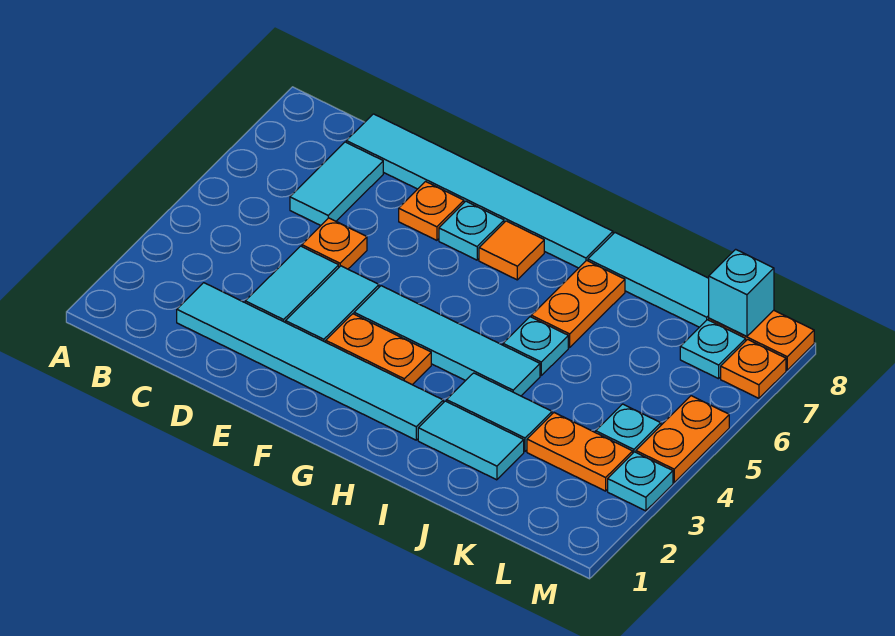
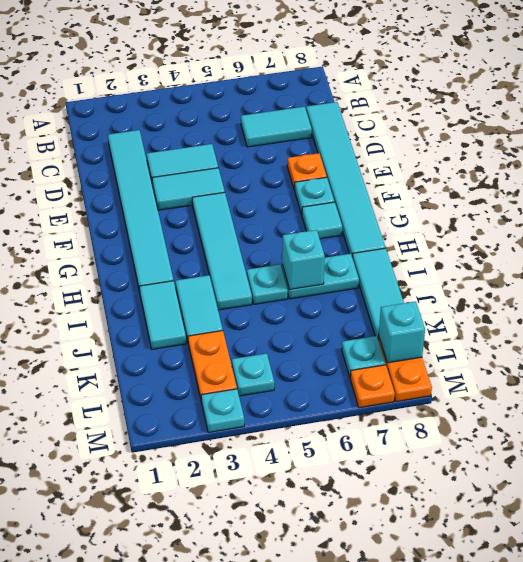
orange 1x1 plate [302,218,367,269] -> none
orange 1x2 plate [326,314,431,385] -> none
orange 1x1 tile [479,221,544,280] -> cyan 1x1 tile [302,202,342,239]
orange 1x2 plate [531,261,625,347] -> cyan 1x2 plate [282,254,359,299]
none -> cyan 1x1 brick [282,230,325,289]
orange 1x2 plate [636,396,729,483] -> none

